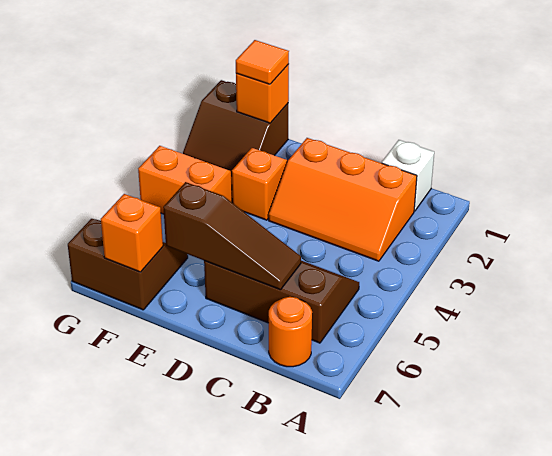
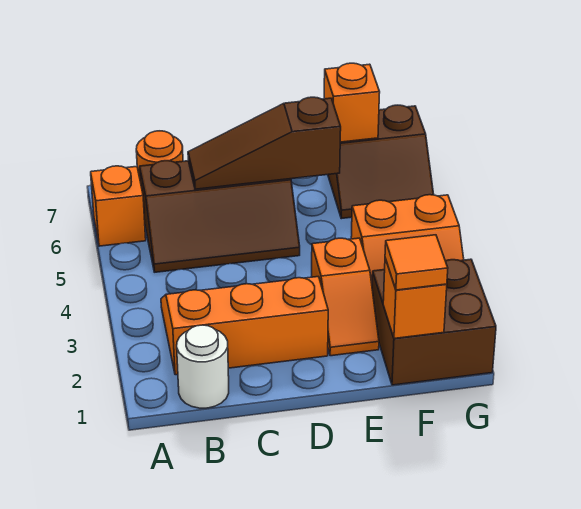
none -> orange 1x1 brick [91,166,146,246]
white 1x1 brick [382,140,434,211] -> white 1x1 round brick [177,325,229,408]
brown 2x2 slope [183,80,288,171] -> brown 2x2 brick [372,259,496,385]

